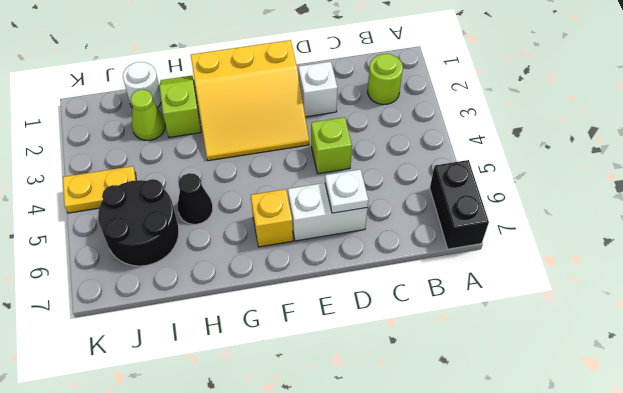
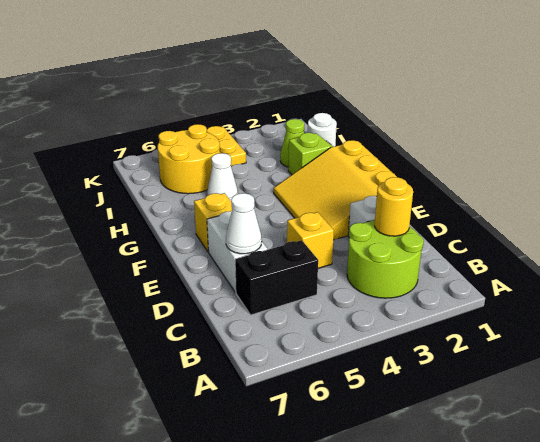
black 1x2 brick [430,160,489,249] -> black 1x2 brick moved to [235,240,318,315]
lime 1x1 round brick [368,54,403,105] -> lime 2x2 round brick [347,220,424,298]
none -> yellow 1x1 round brick [375,177,413,236]
lime 1x1 brick [311,117,352,174] -> yellow 1x1 brick [287,212,334,268]
white 1x1 plate [325,169,368,213] -> white 1x1 cone [226,193,262,254]
black 1x1 cone [177,173,213,224] -> white 1x1 cone [207,153,238,201]
black 2x2 round brick [98,179,179,266] -> yellow 2x2 round brick [158,124,220,194]

